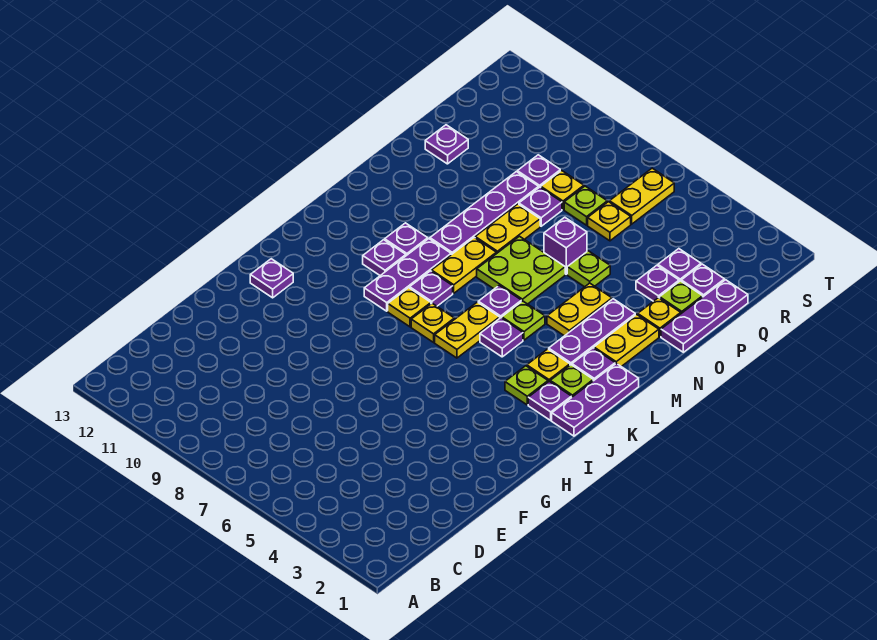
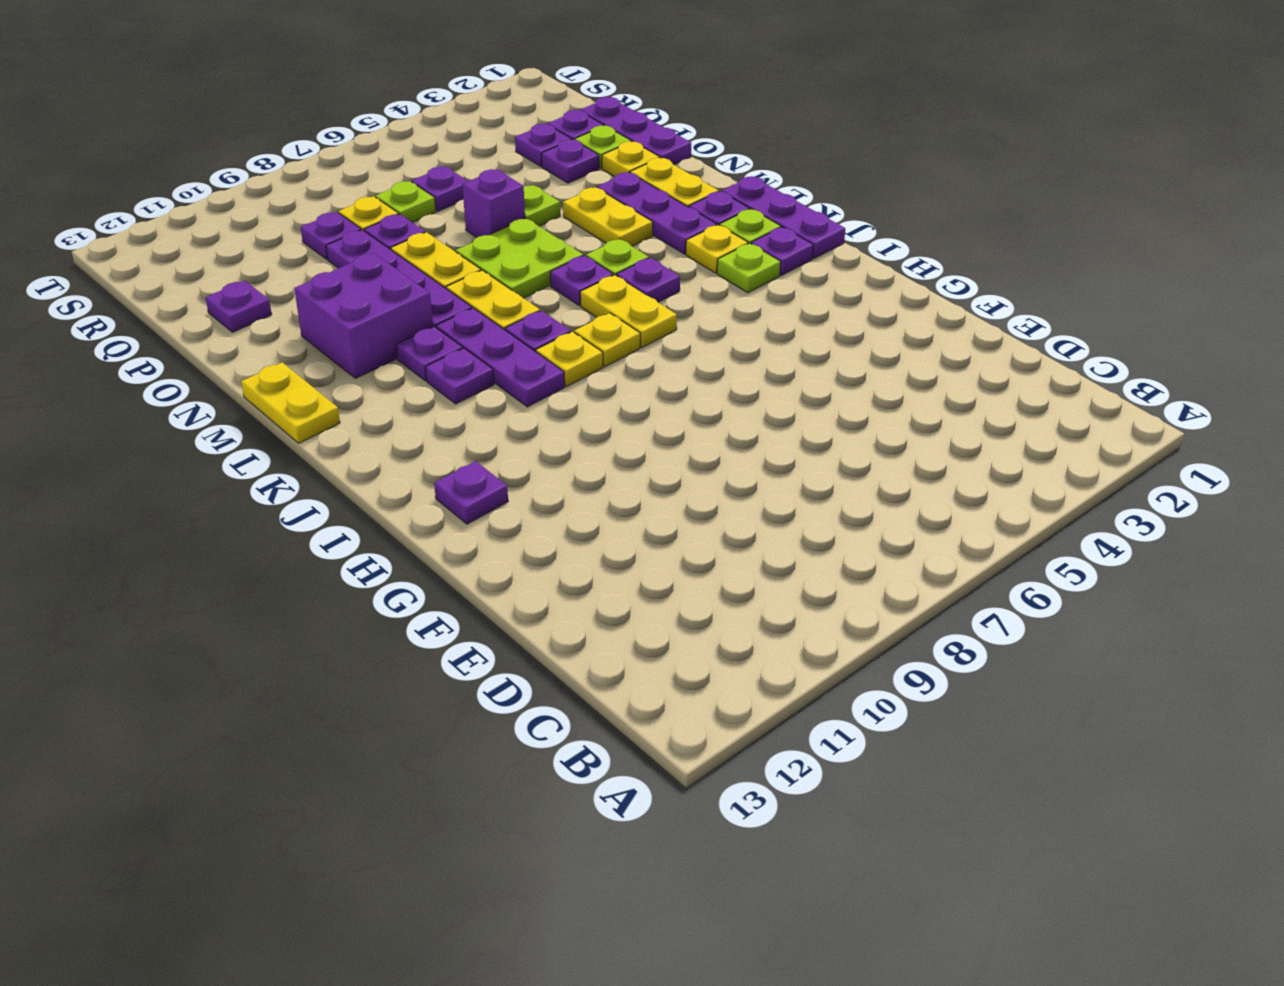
none -> purple 2x2 brick [294,253,433,378]
yellow 1x1 plate [588,202,631,241] -> purple 1x1 plate [412,166,468,211]
yellow 1x2 plate [610,168,674,224] -> yellow 1x2 plate moved to [241,362,340,443]

